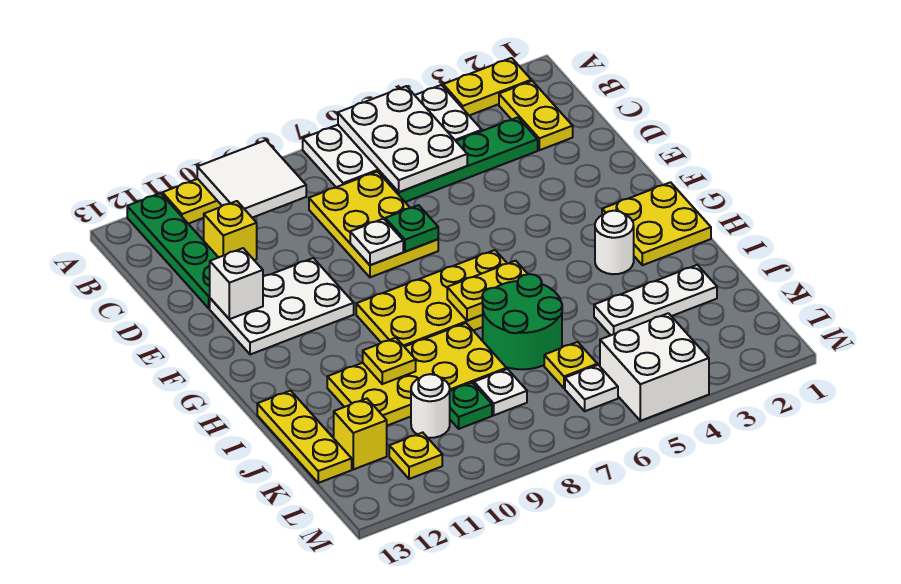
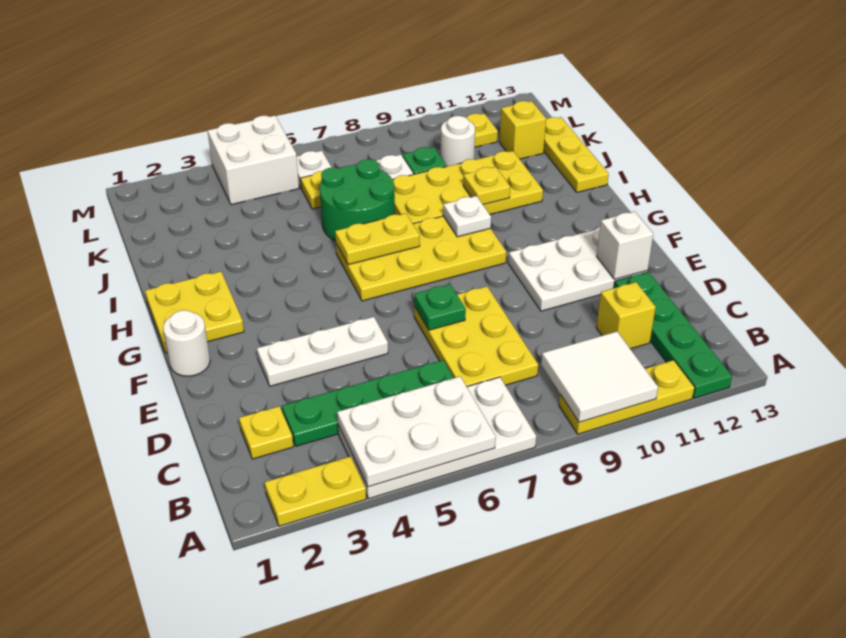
white 2x3 plate [338,86,467,192] -> white 2x3 plate turned to [337,377,496,487]
yellow 1x2 plate [499,81,573,150] -> yellow 1x1 plate [239,406,293,459]
white 1x1 plate [350,219,403,265] -> white 1x1 plate moved to [443,196,491,237]
white 1x1 round brick [595,211,634,274] -> white 1x1 round brick moved to [163,310,210,376]
white 1x3 plate [594,265,717,335] -> white 1x3 plate moved to [257,317,388,386]

